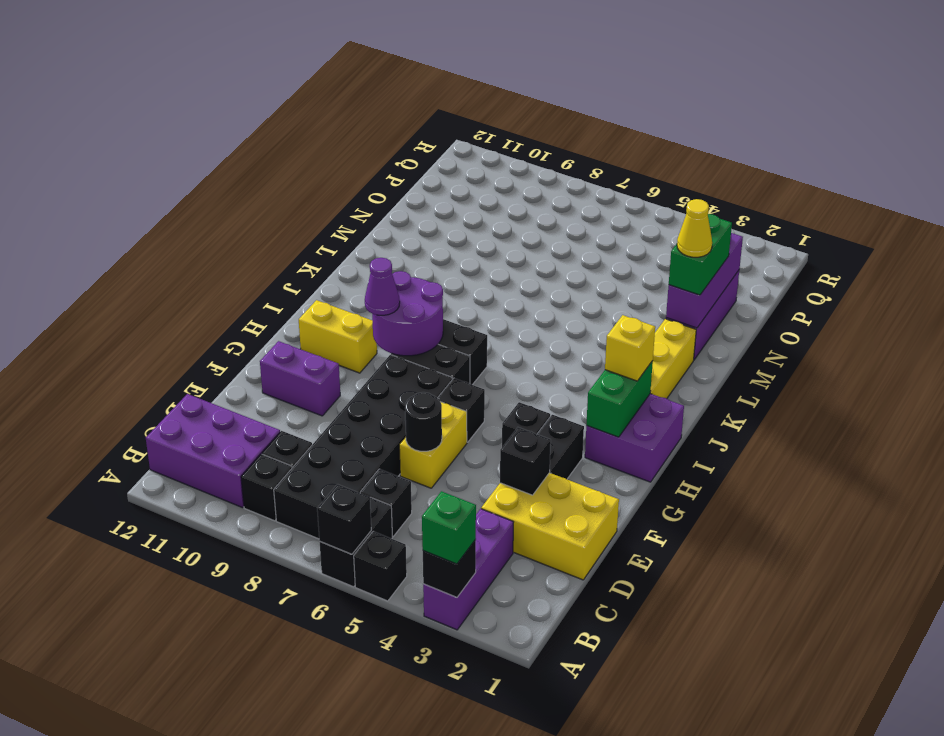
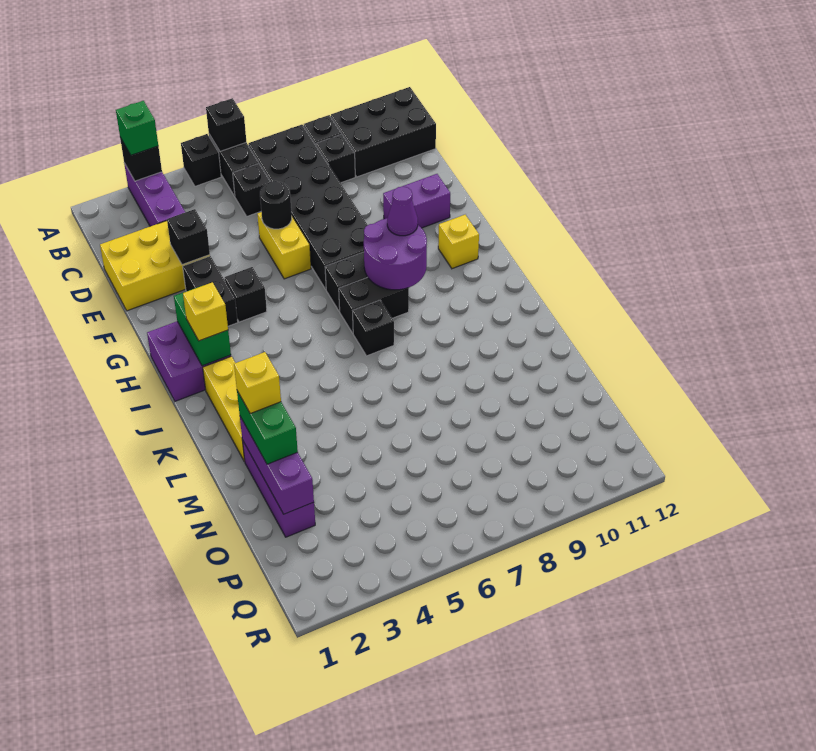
purple 2x3 brick [146,394,280,508] -> black 2x3 brick [331,87,436,177]
black 1x1 brick [438,378,485,442] -> black 1x1 brick moved to [353,300,394,356]
yellow 1x2 brick [299,300,377,373] -> yellow 1x1 brick [438,215,479,269]
yellow 1x1 cone [677,199,712,257] -> yellow 1x1 brick [234,352,281,414]

